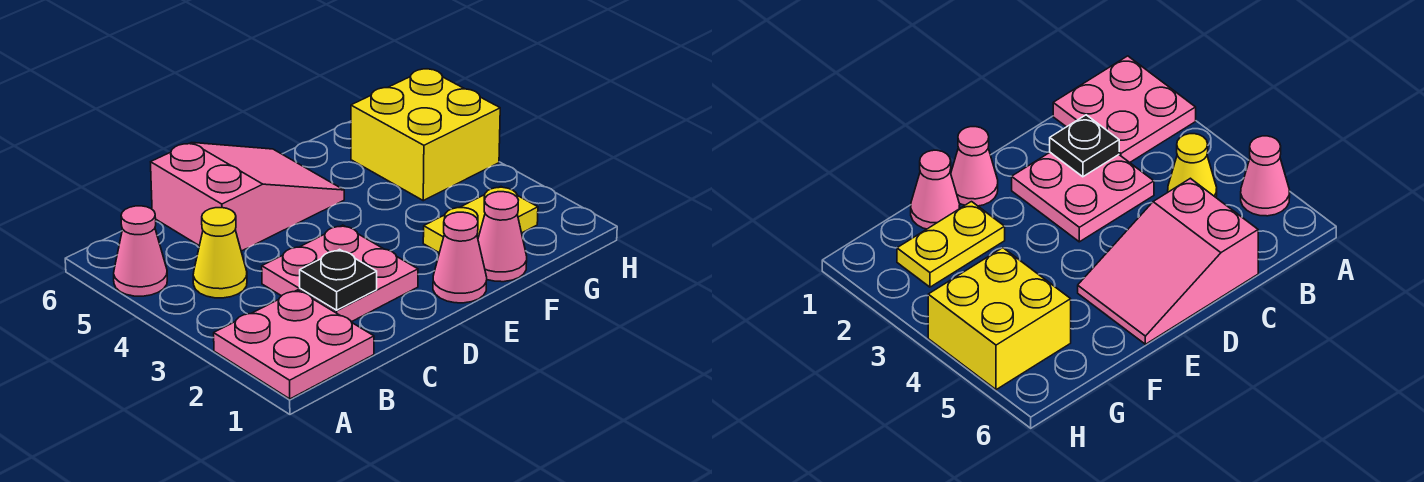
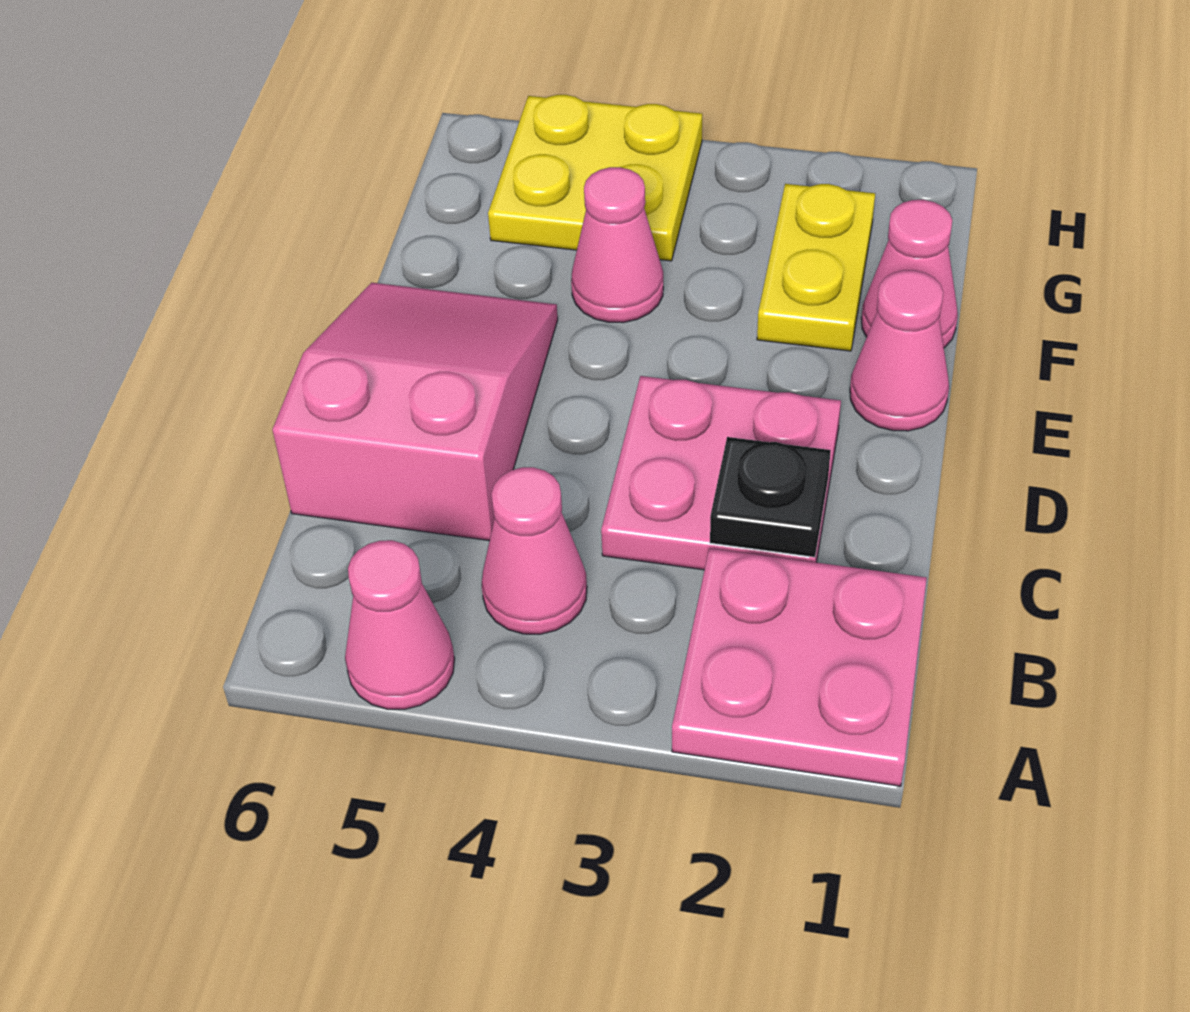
yellow 1x1 cone [193,208,247,298] -> pink 1x1 cone [482,467,587,634]
none -> pink 1x1 cone [571,167,663,323]
yellow 2x2 brick [351,69,500,201] -> yellow 2x2 plate [488,95,702,261]

